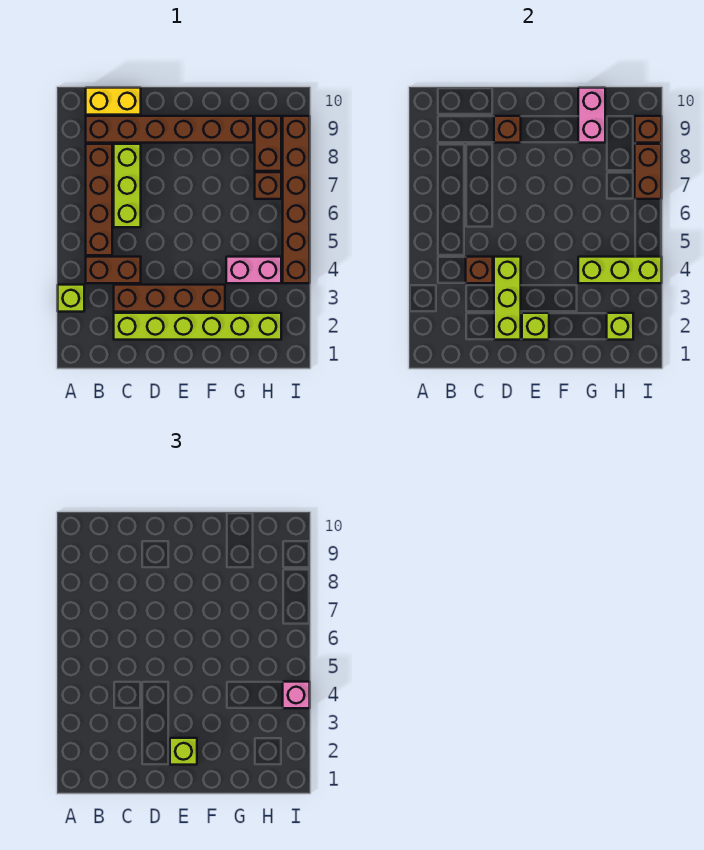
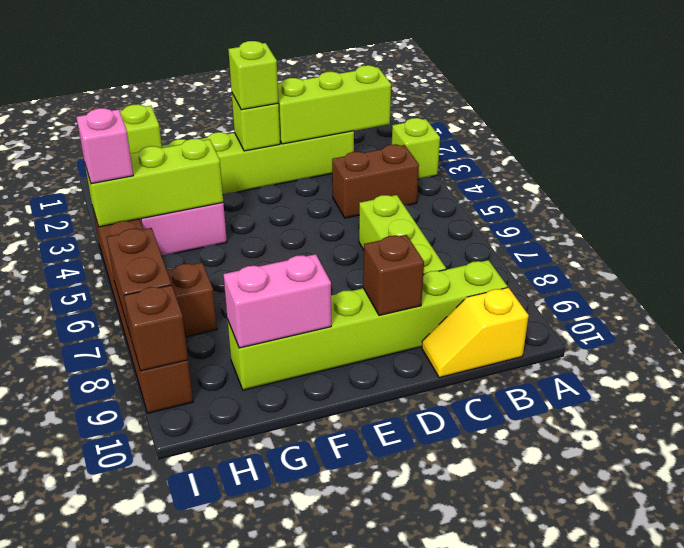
brown 1x4 brick [86,144,112,255] -> none
brown 1x6 brick [86,116,253,143] -> lime 1x6 brick [227,260,507,390]
yellow 1x2 brick [86,88,141,115] -> yellow 1x2 slope [422,288,529,378]
brown 1x4 brick [114,285,225,312] -> none
brown 1x1 brick [466,257,493,283] -> none
lime 1x3 brick [494,257,521,340] -> lime 1x3 brick turned to [278,65,391,144]
pink 1x2 brick [578,88,605,143] -> pink 1x2 brick turned to [223,254,331,348]
brown 1x2 brick [255,116,281,171] -> none

